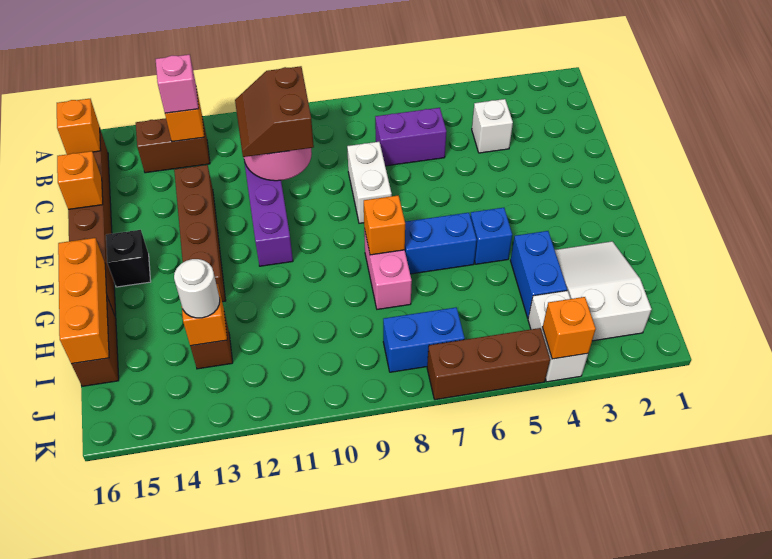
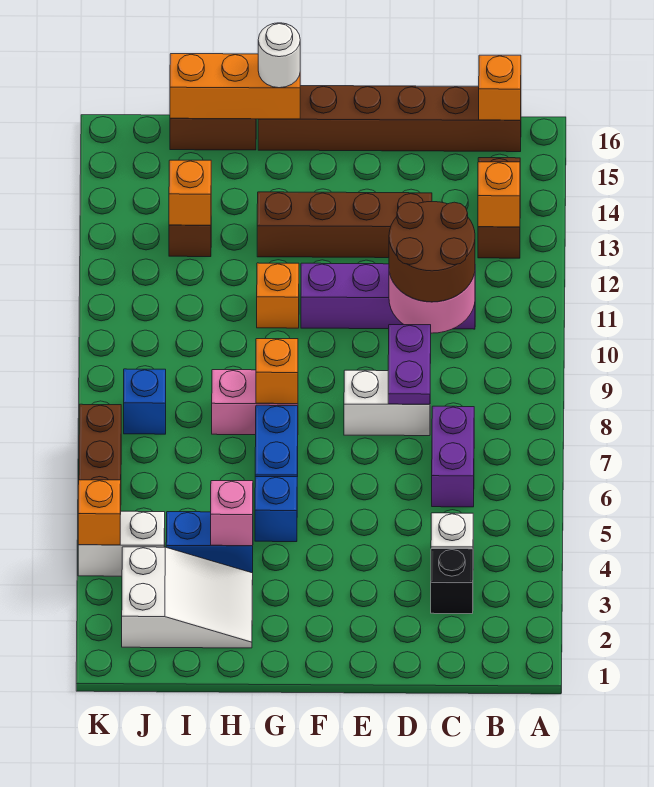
pink 1x1 brick [156,55,199,113] -> pink 1x1 brick moved to [211,481,253,546]
brown 2x2 slope [235,66,314,157] -> brown 2x2 round brick [389,202,475,302]
none -> purple 1x2 plate [388,325,431,404]
orange 1x1 brick [57,151,103,209] -> orange 1x1 brick moved to [257,263,299,328]
black 1x1 brick [106,230,151,287] -> black 1x1 brick moved to [431,549,473,614]
white 1x1 round brick [174,259,220,318] -> white 1x1 round brick moved to [258,23,300,88]
blue 1x2 brick [383,307,465,372] -> blue 1x1 brick [124,369,166,434]

